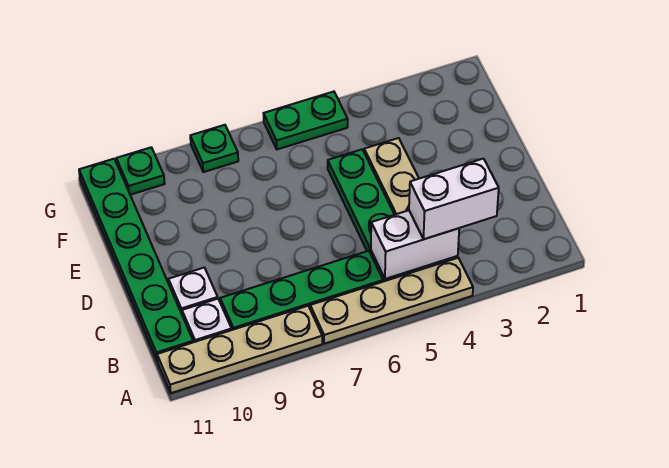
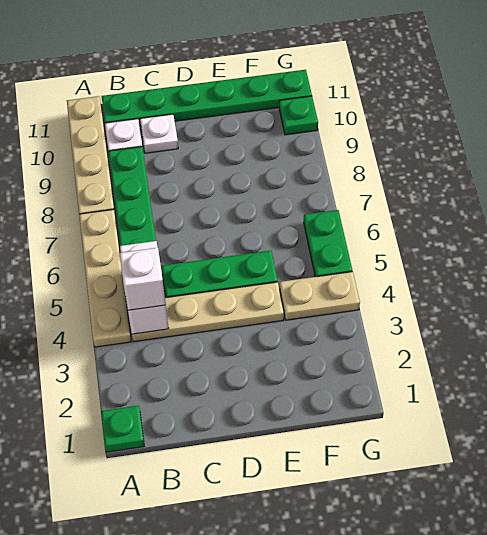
white 1x2 brick [409,159,499,239] -> white 1x1 brick [120,248,166,310]
none -> tan 1x2 plate [280,272,360,320]
green 1x1 plate [190,125,238,172] -> green 1x1 plate moved to [101,406,144,452]

